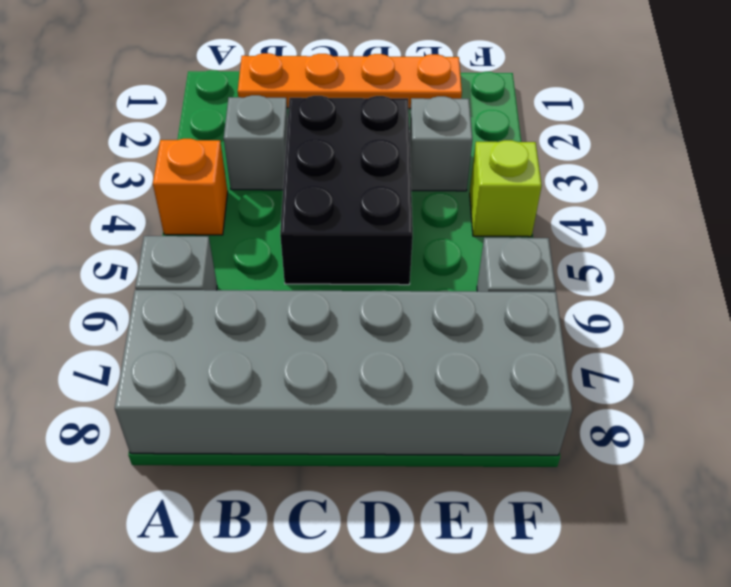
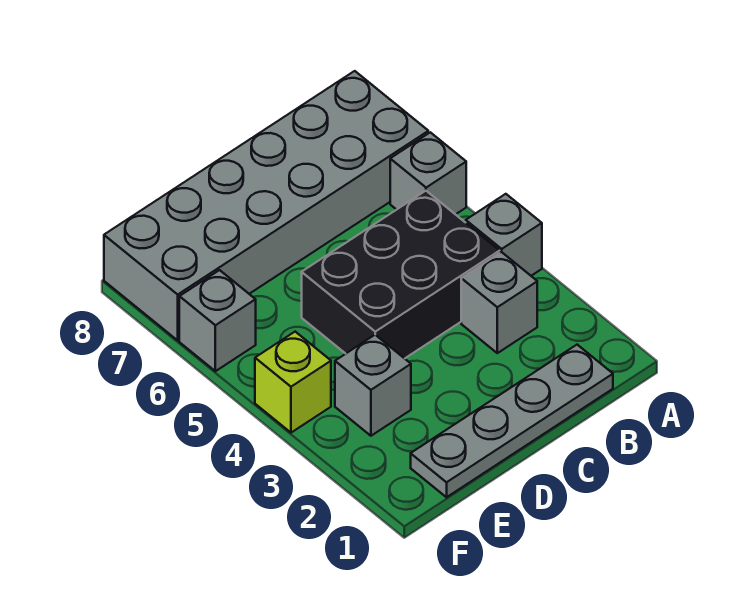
orange 1x1 brick [153,139,228,235] -> grey 1x1 brick [466,194,542,276]
orange 1x4 plate [238,53,462,109] -> grey 1x4 plate [411,345,613,497]
black 2x3 brick [280,96,413,285] -> black 2x3 brick turned to [302,191,500,358]

